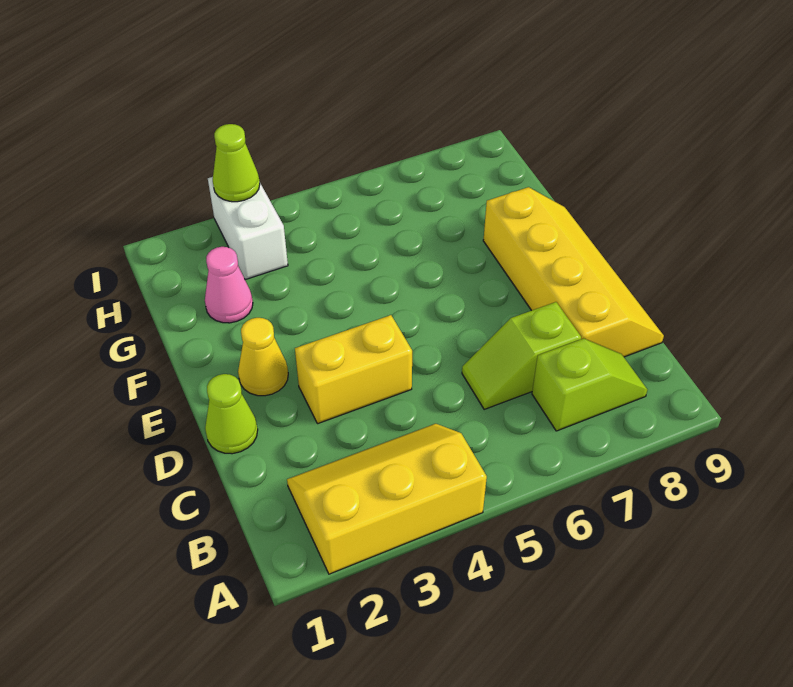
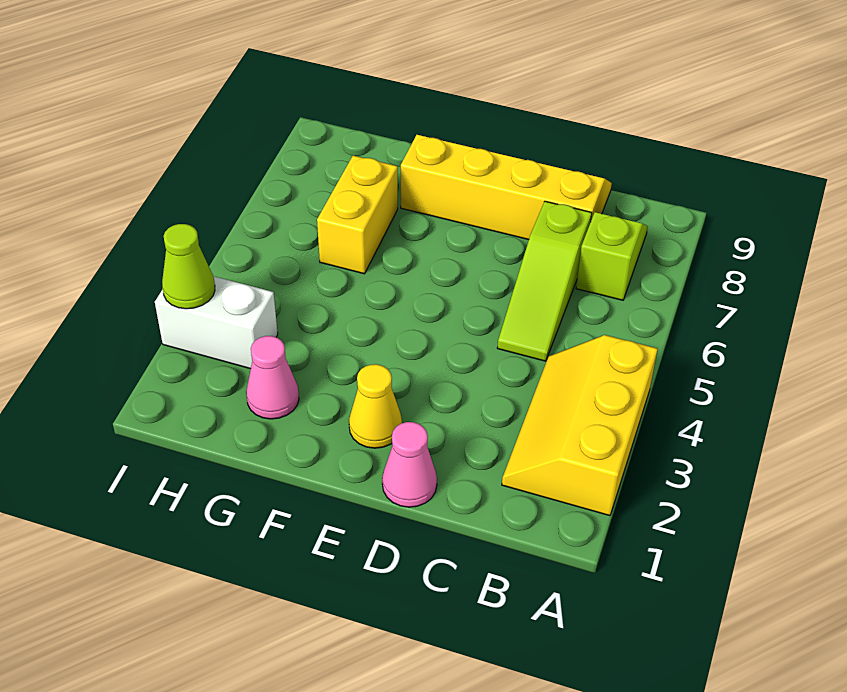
lime 1x2 slope [462,302,581,409] -> lime 1x3 slope [497,201,592,361]
lime 1x1 cone [205,374,258,454] -> pink 1x1 cone [382,422,437,507]
yellow 1x2 brick [295,315,412,424] -> yellow 1x2 brick moved to [317,156,398,274]

